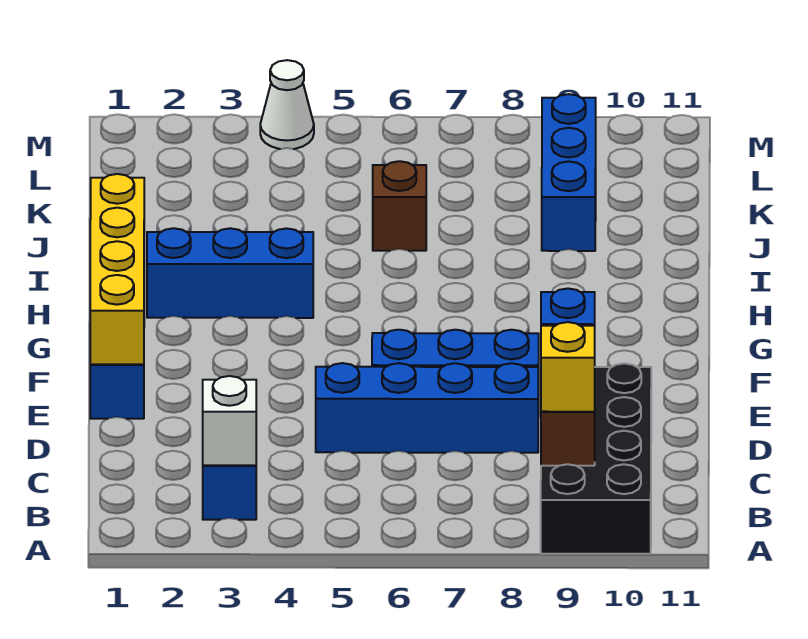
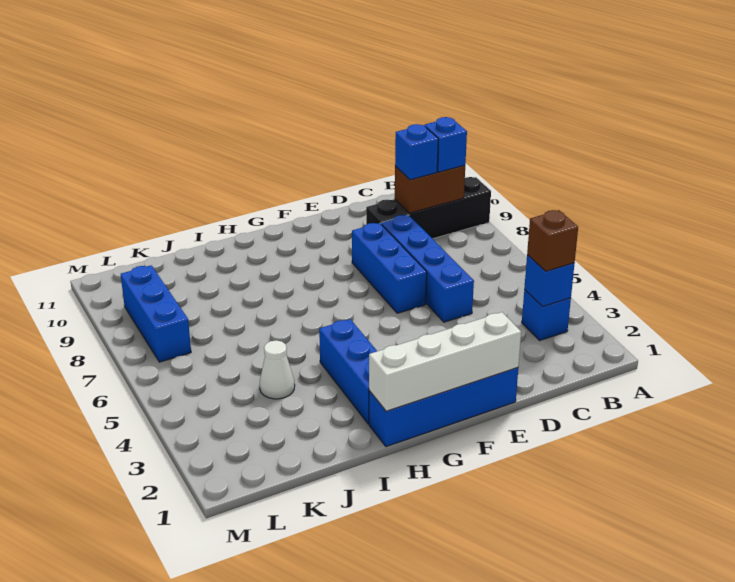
black 2x4 brick [541,363,651,554] -> black 1x4 brick [366,177,491,239]
white 1x1 brick [203,376,256,465] -> blue 1x1 brick [524,255,575,307]
yellow 1x1 brick [541,322,595,412] -> blue 1x1 brick [424,117,467,172]
yellow 1x4 brick [90,174,144,364] -> white 1x4 brick [369,312,521,411]
brown 1x1 brick [373,161,426,251] -> brown 1x1 brick moved to [527,210,578,271]
blue 1x3 brick [542,94,596,251] -> blue 1x3 brick turned to [121,265,191,362]
white 1x1 cone [260,60,314,149] -> white 1x1 cone moved to [260,340,295,399]

